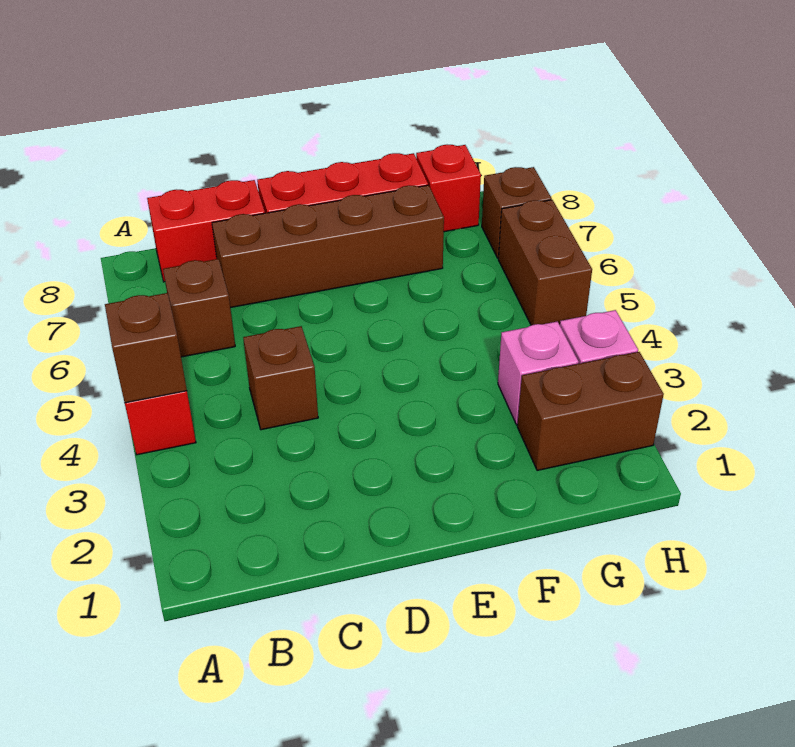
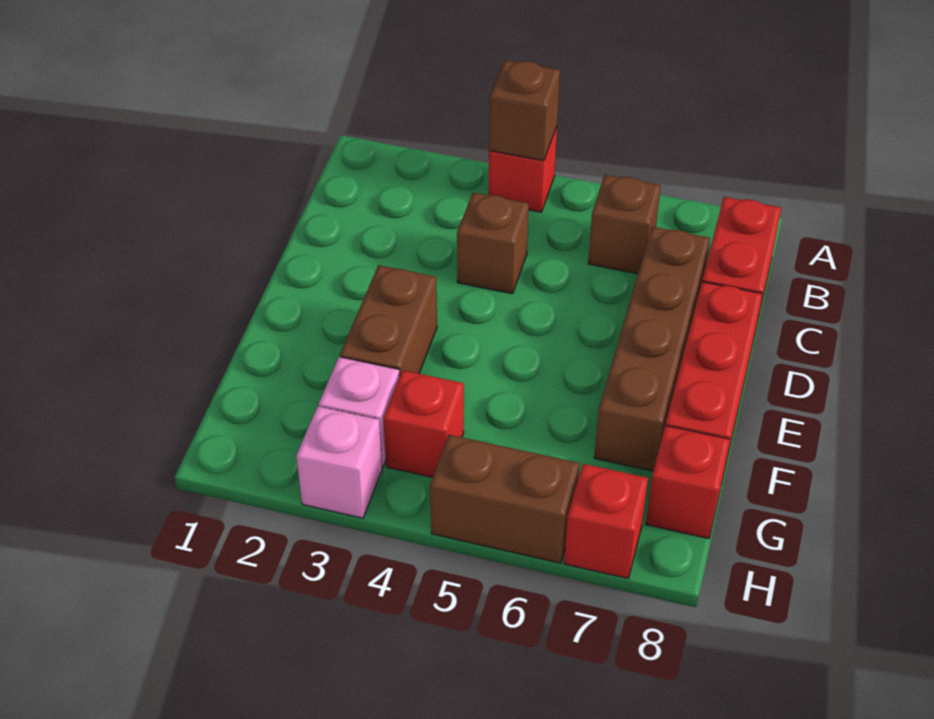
brown 1x2 brick [517,352,664,471] -> brown 1x2 brick moved to [340,265,437,376]
none -> red 1x1 brick [383,370,464,477]
brown 1x1 brick [482,167,552,258] -> red 1x1 brick [564,464,648,578]

